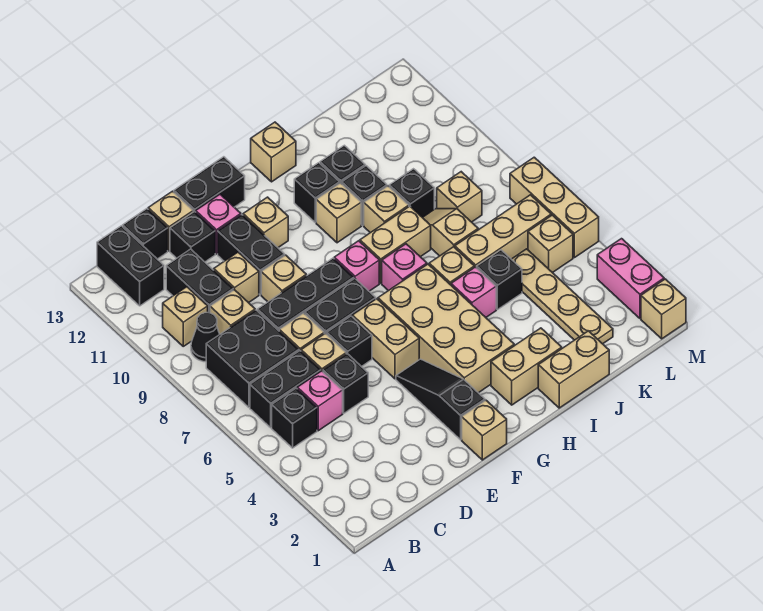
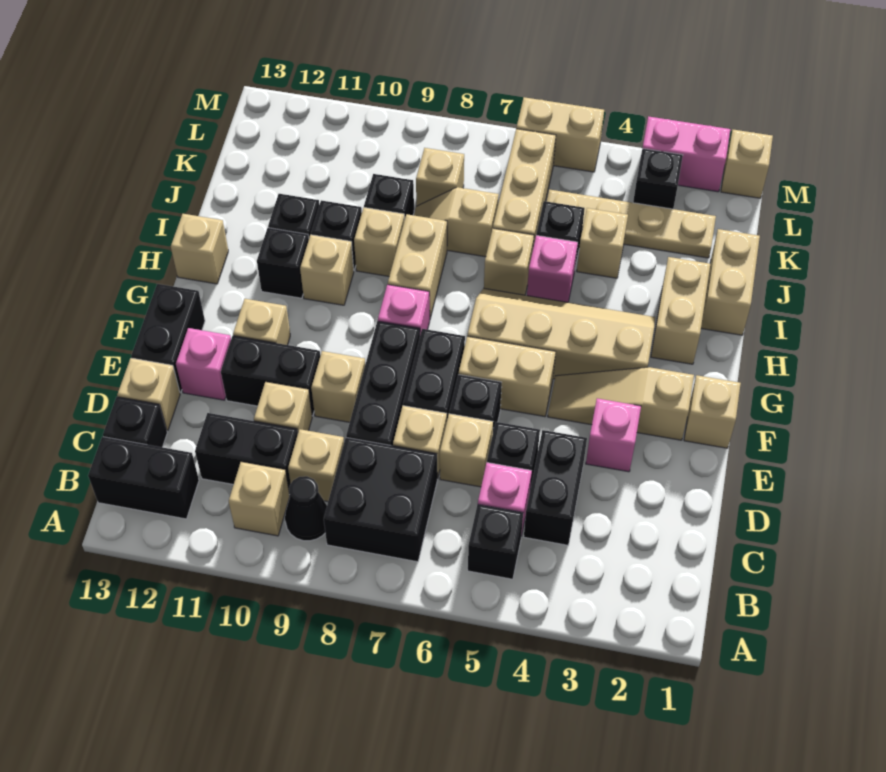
black 1x2 brick [250,351,321,428] -> black 1x2 brick moved to [524,430,587,545]
black 1x1 brick [170,211,215,262] -> black 1x1 brick moved to [633,148,683,209]
black 1x3 slope [396,359,485,440] -> tan 1x3 slope [548,367,694,440]
tan 2x4 brick [378,264,514,393] -> tan 2x4 slope [467,288,655,379]
pink 1x1 brick [382,244,427,291] -> pink 1x1 brick moved to [586,398,641,472]
tan 1x1 brick [528,215,573,273] -> tan 1x1 brick moved to [577,208,628,278]
tan 1x3 brick [510,157,599,258] -> tan 1x2 brick [516,97,604,172]

